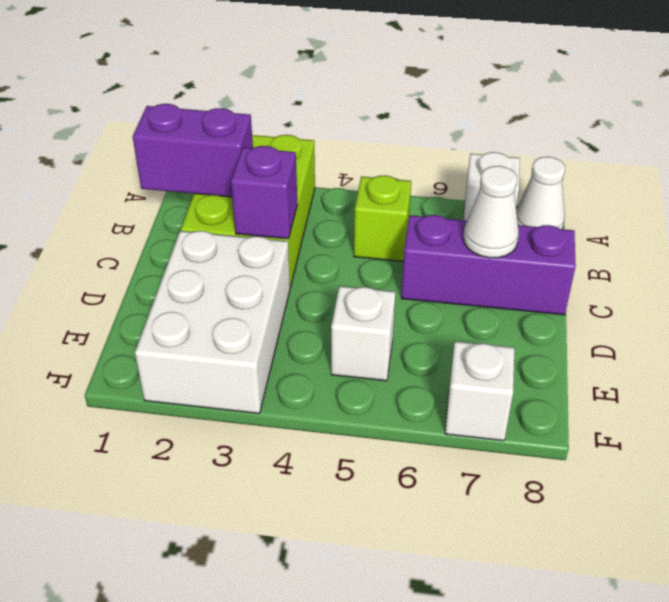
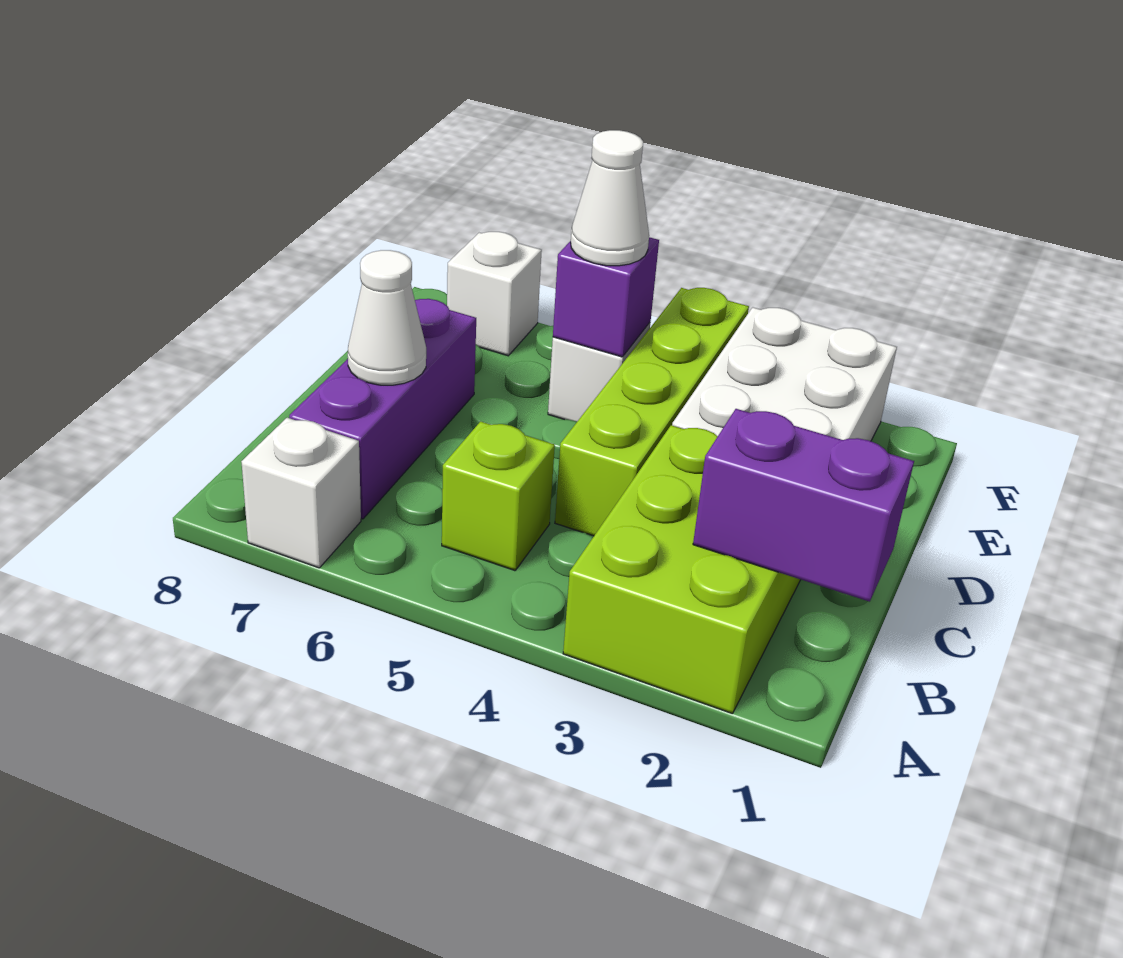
white 1x1 cone [516,157,565,229] -> white 1x1 cone moved to [571,130,649,266]
purple 1x1 brick [231,146,297,239] -> purple 1x1 brick moved to [553,237,659,357]
none -> lime 1x4 brick [555,288,749,536]
purple 1x3 brick [401,215,576,315] -> purple 1x3 brick turned to [289,299,476,519]

